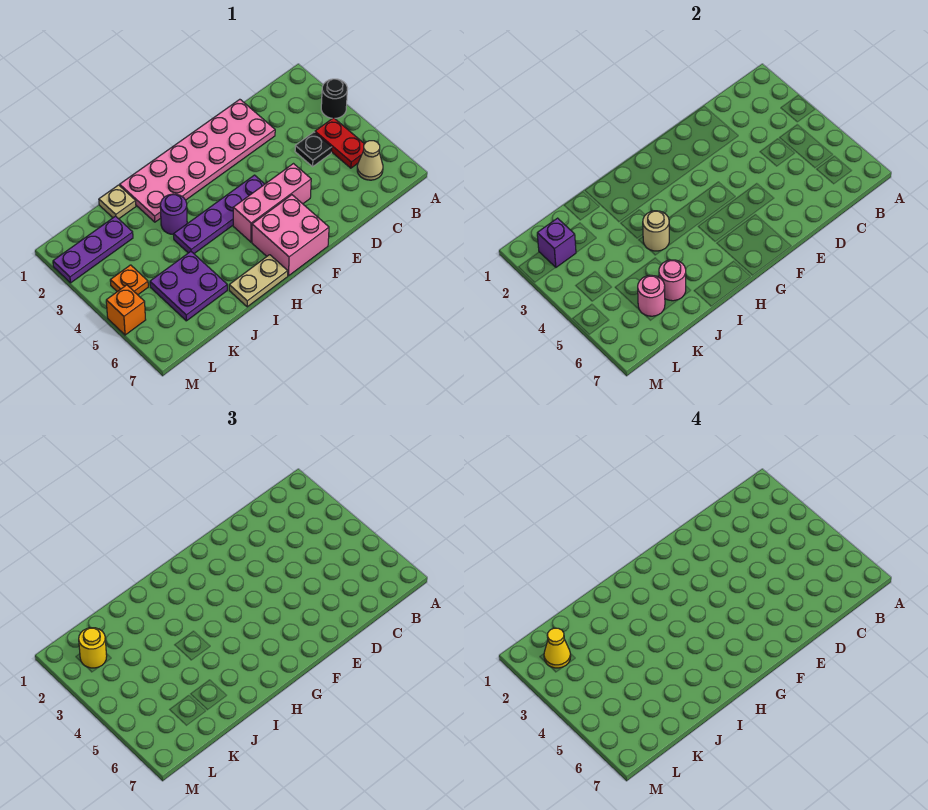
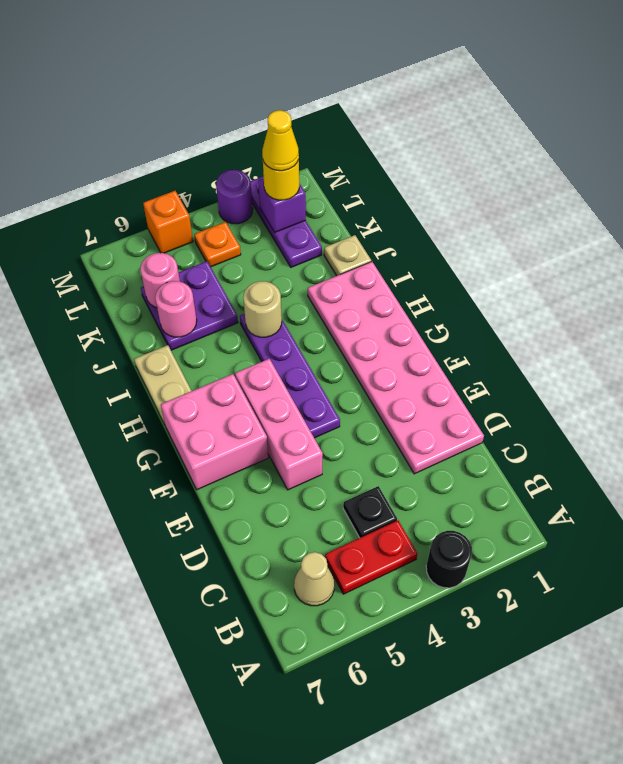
purple 1x1 round brick [160,194,187,235] -> purple 1x1 round brick moved to [216,170,253,224]

